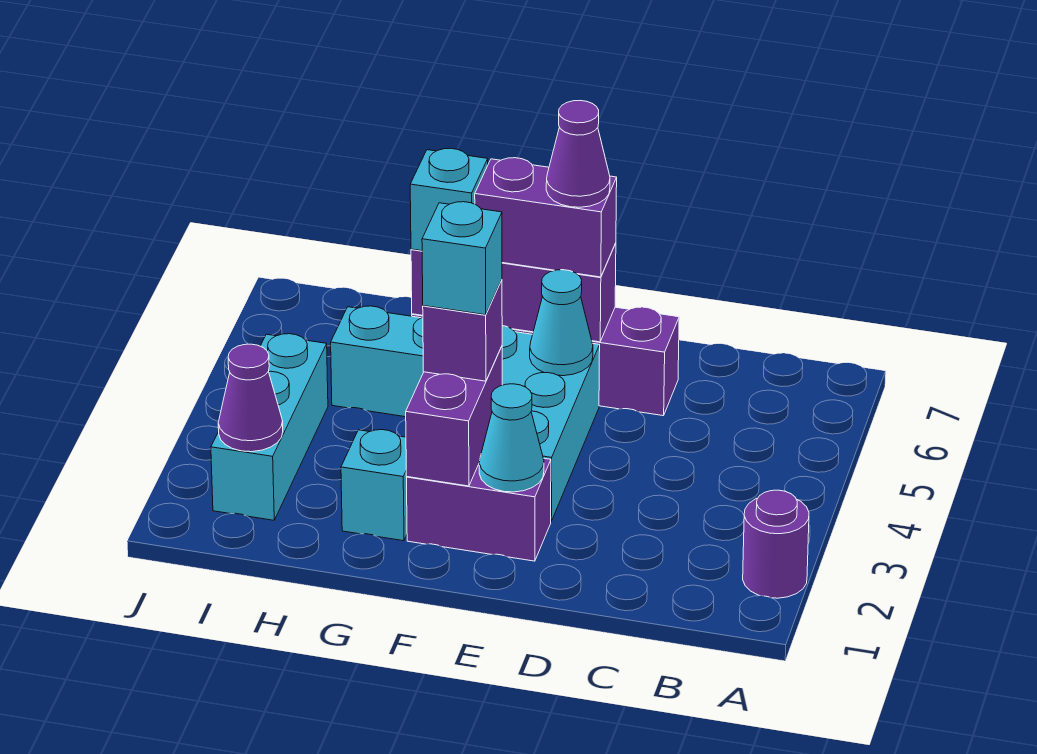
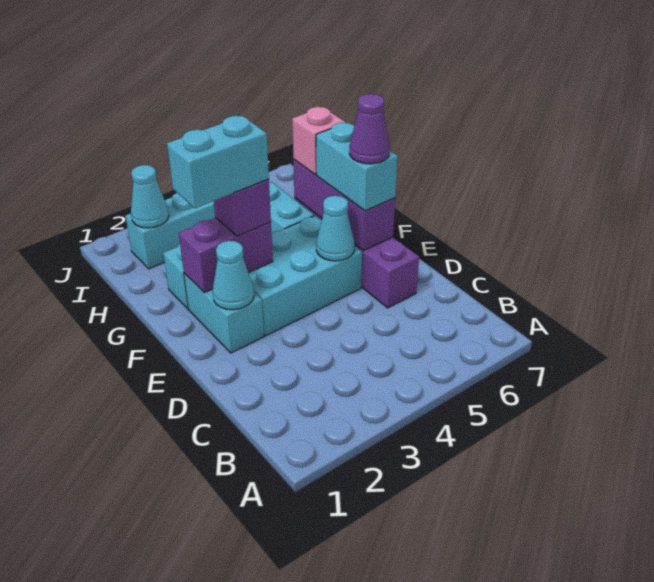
purple 1x1 round brick [743,490,809,598] -> none
purple 1x2 brick [407,458,551,561] -> cyan 1x2 brick [184,273,264,353]
purple 1x2 brick [475,158,617,277] -> cyan 1x2 brick [316,123,398,211]
cyan 1x1 brick [422,202,502,315] -> cyan 1x2 brick [167,116,269,208]
cyan 1x1 brick [410,148,488,251] -> pink 1x1 brick [292,107,345,175]
purple 1x1 cone [218,344,283,452] -> cyan 1x1 cone [131,165,169,228]

